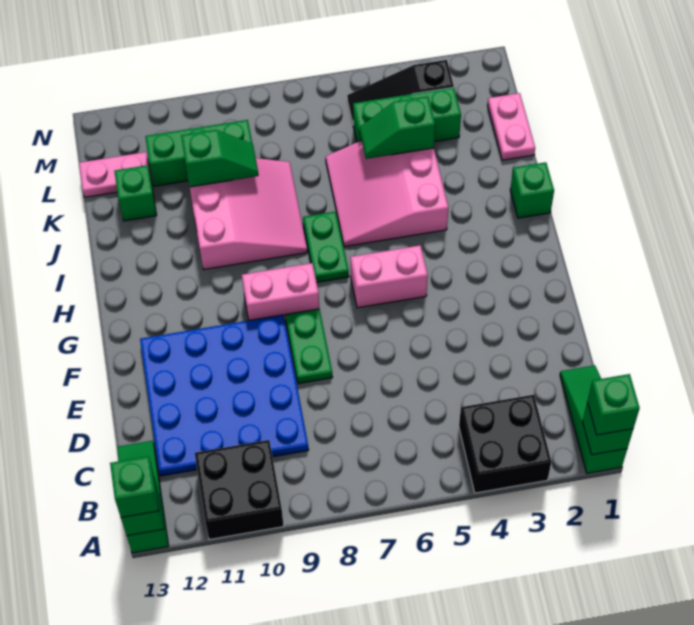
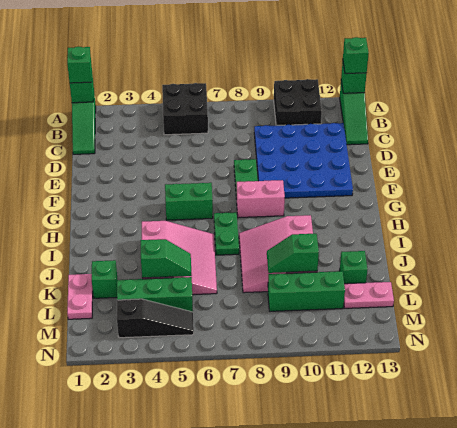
black 2x2 brick [459,395,552,493] -> black 2x2 brick moved to [162,83,208,135]
pink 1x2 brick [350,245,428,308] -> green 1x2 brick [165,183,213,220]
green 1x1 brick [510,162,554,218] -> green 1x1 brick moved to [92,260,117,298]

